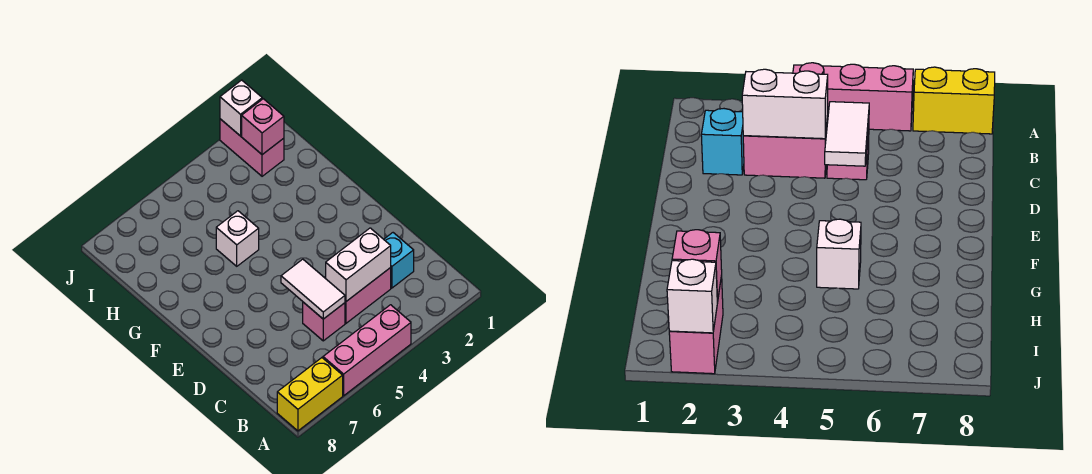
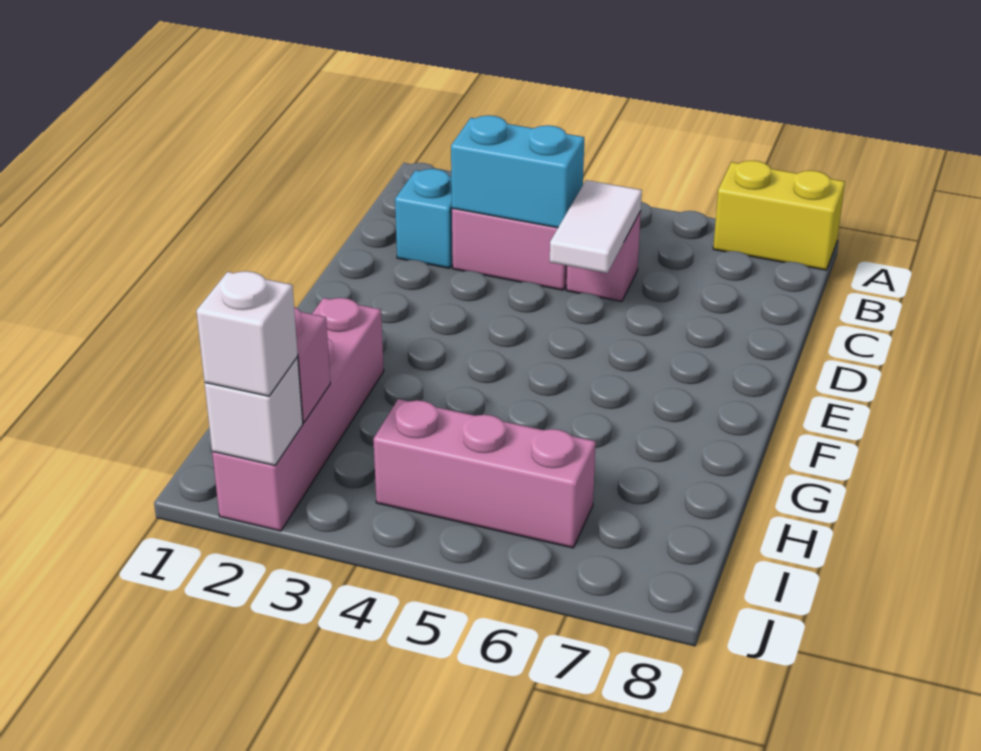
pink 1x3 brick [323,305,411,396] -> pink 1x3 brick moved to [373,399,596,548]
white 1x2 brick [326,228,391,301] -> cyan 1x2 brick [451,115,584,228]
white 1x1 brick [216,211,259,266] -> white 1x1 brick moved to [196,271,298,396]
pink 1x2 brick [220,119,284,176] -> pink 1x4 brick [212,298,384,531]

